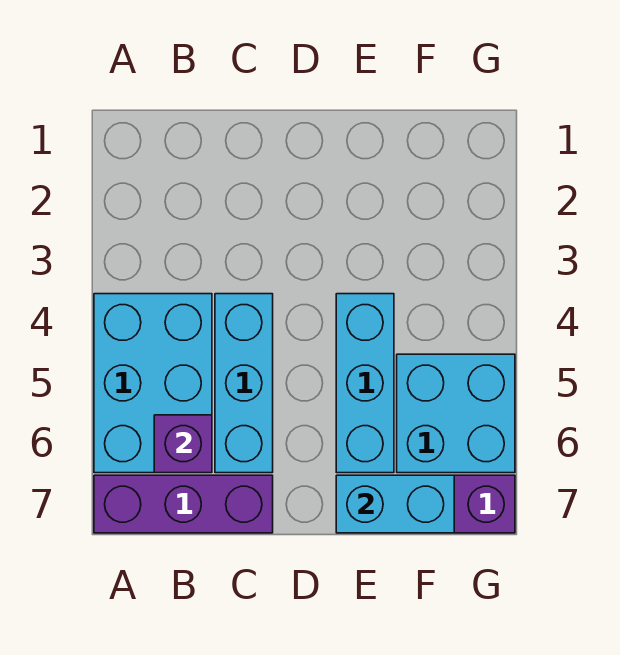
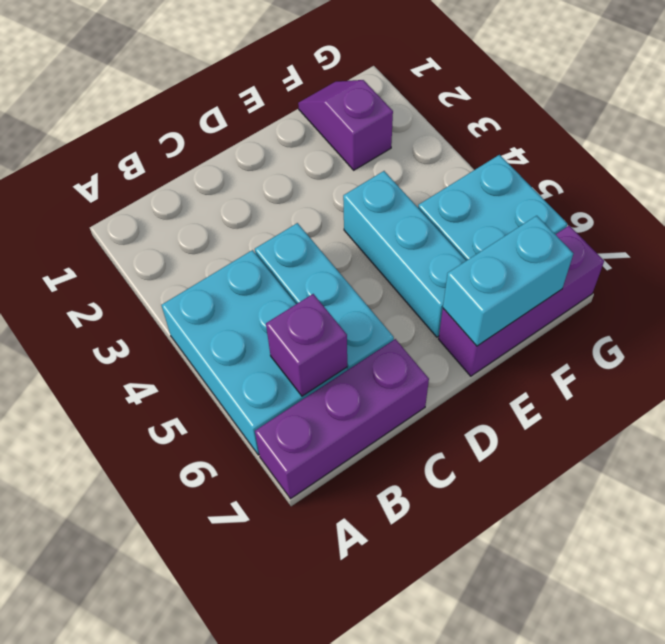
none -> purple 1x2 slope [298,80,393,170]

